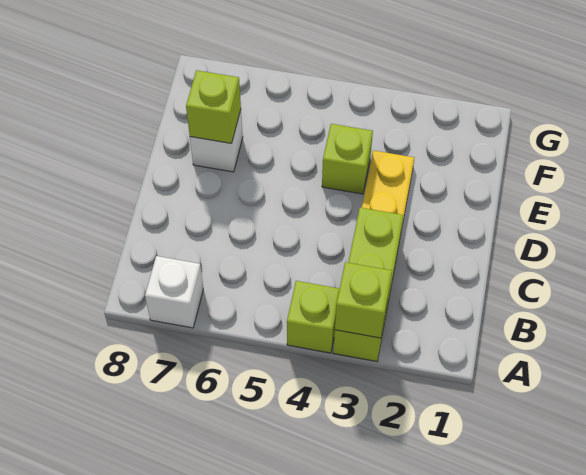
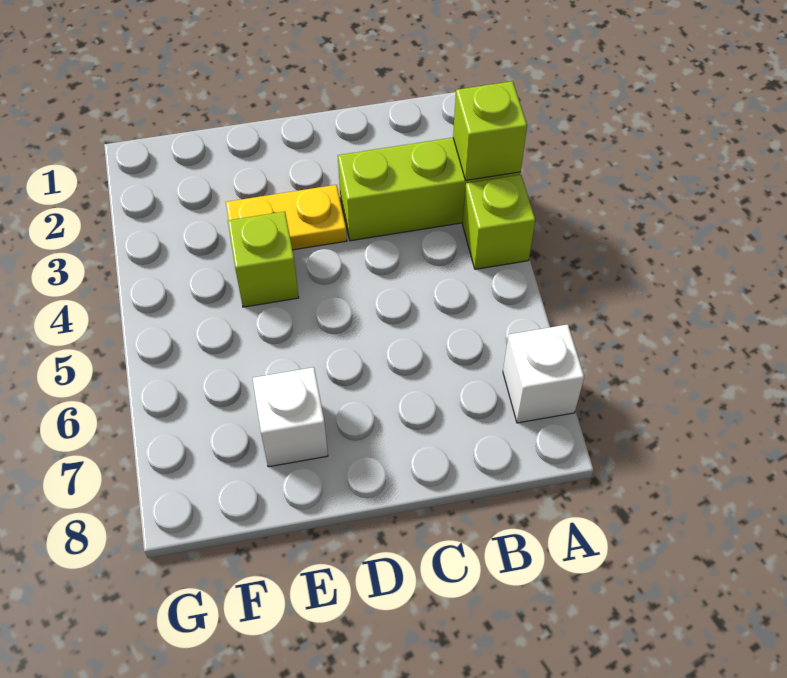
lime 1x1 brick [186,70,241,143] -> none

